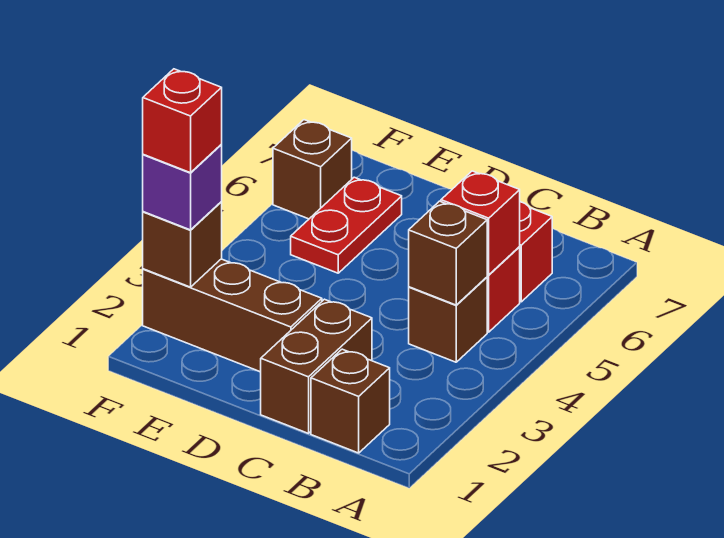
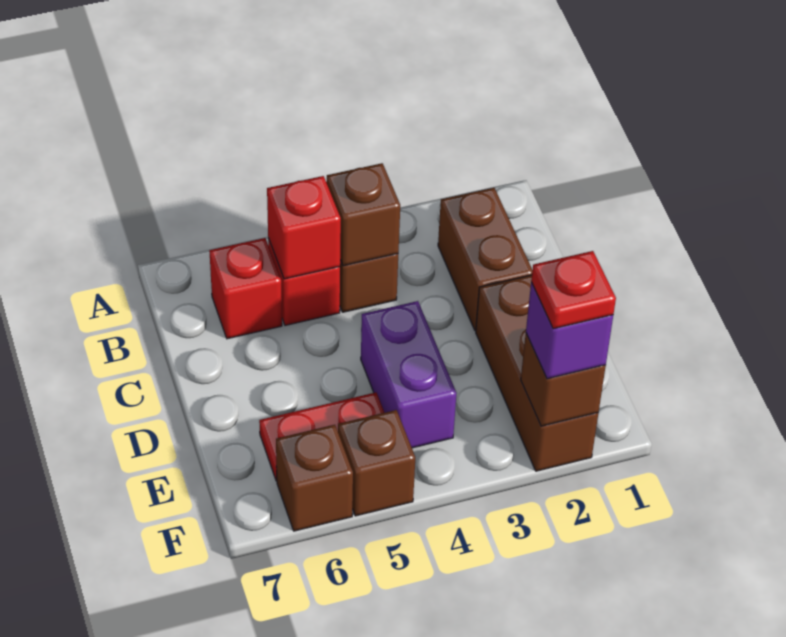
brown 1x1 brick [311,349,390,453] -> brown 1x1 brick moved to [338,410,415,516]
brown 1x2 brick [261,299,372,433] -> brown 1x2 brick turned to [438,188,532,331]
none -> purple 1x2 brick [361,301,457,448]
red 1x1 brick [143,69,222,173] -> red 1x1 plate [531,251,616,329]

